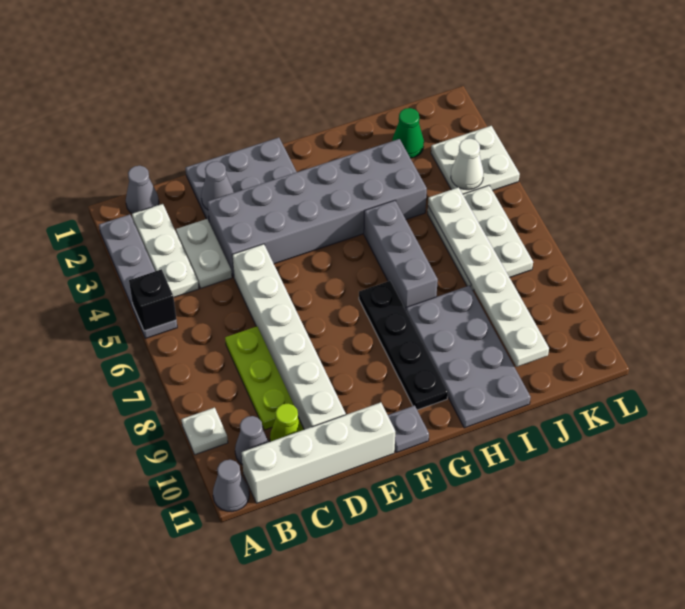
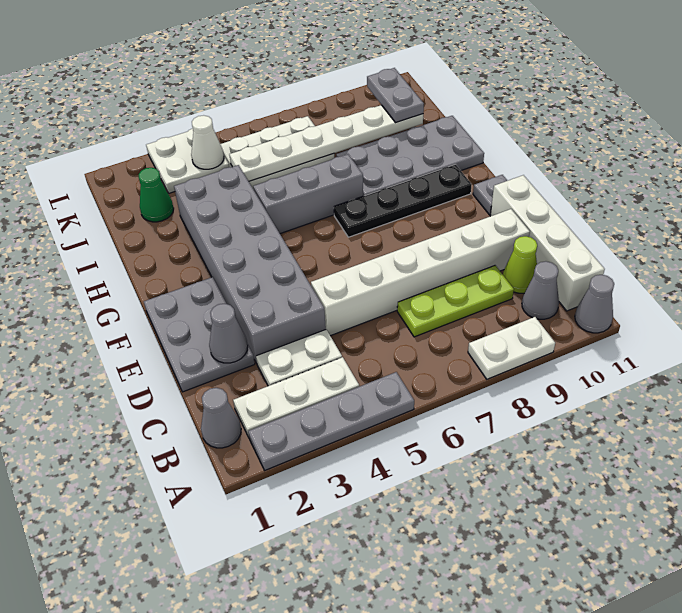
black 1x1 brick [129,269,176,331] -> none
white 1x1 plate [182,408,228,455] -> white 1x2 plate [468,317,555,379]
none -> grey 1x2 plate [367,68,424,123]

